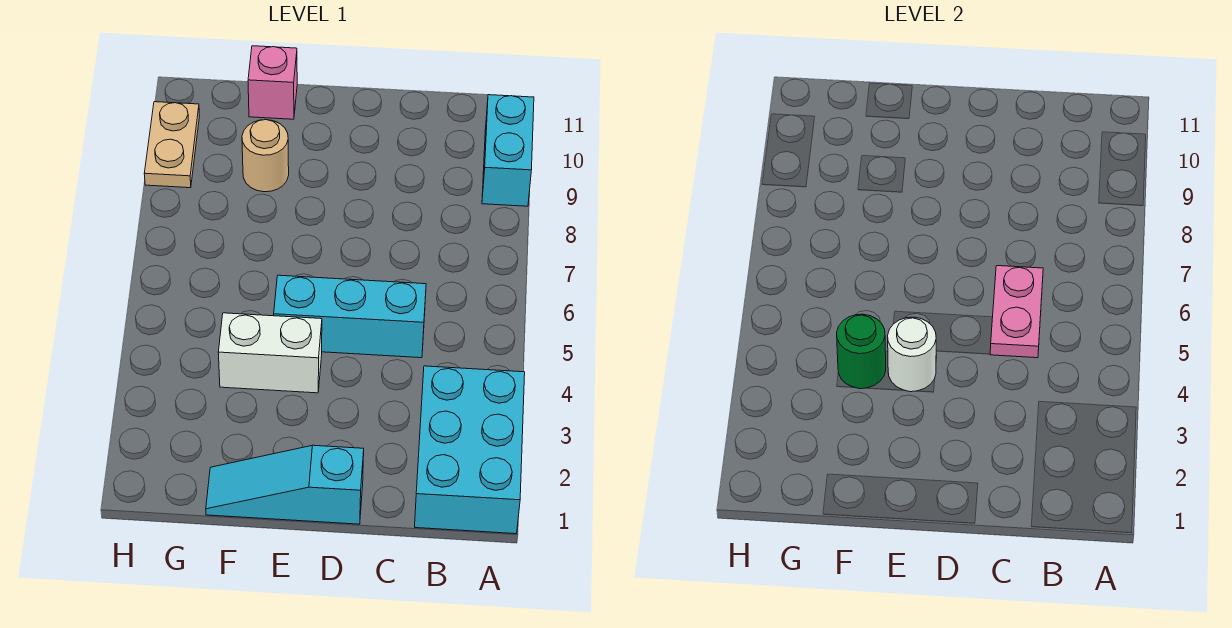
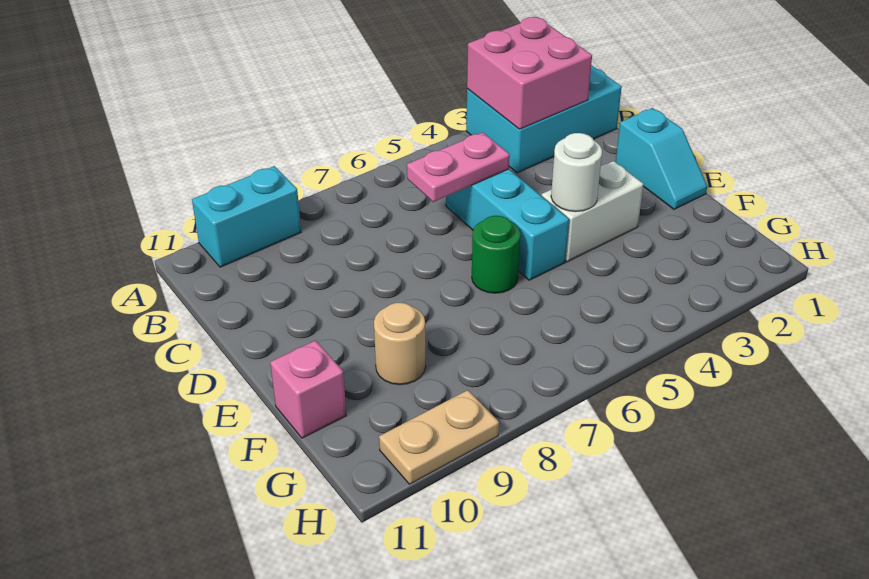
none -> pink 2x2 brick [467,17,592,129]
cyan 1x3 slope [206,445,364,524] -> cyan 1x2 slope [616,108,707,209]
white 1x2 brick [218,313,322,393] -> white 1x2 brick turned to [542,161,643,262]
green 1x1 round brick [837,314,886,389] -> green 1x1 round brick moved to [472,216,520,293]

